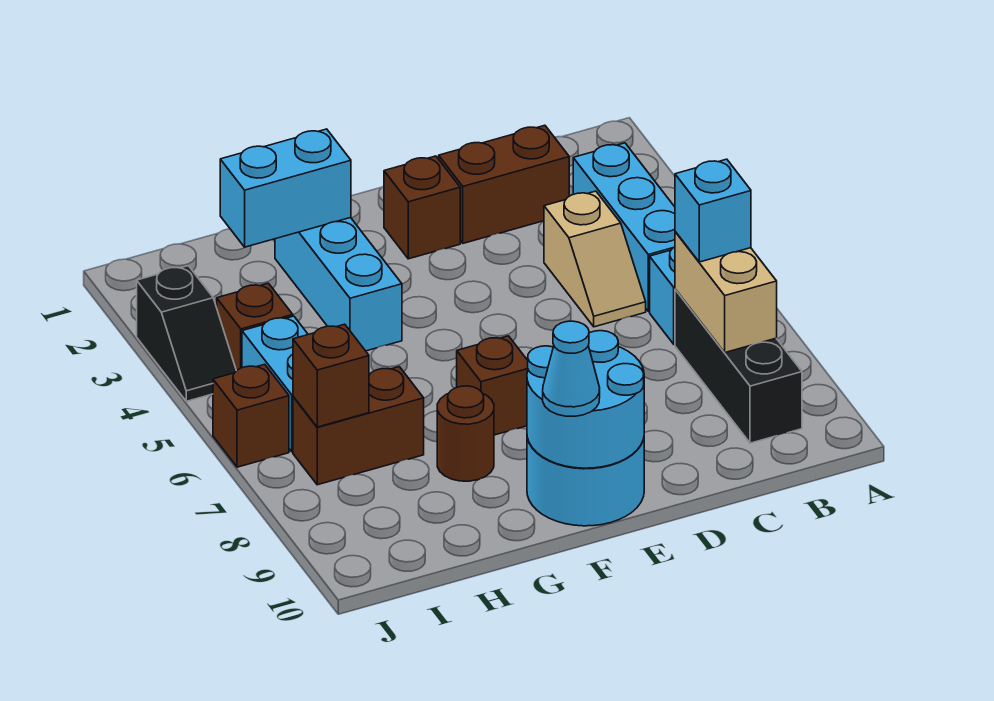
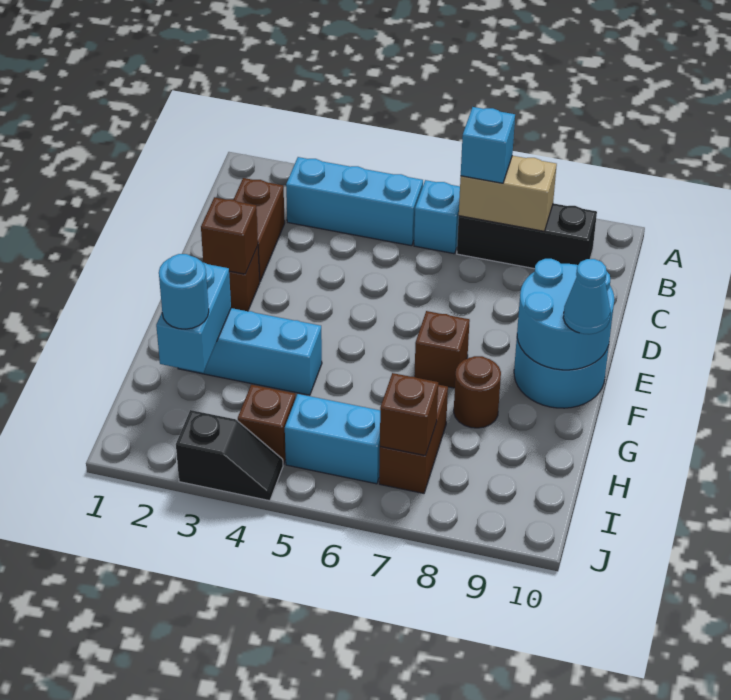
tan 1x2 slope [544,191,646,327] -> none
none -> cyan 1x1 round brick [159,254,209,329]
brown 1x1 brick [213,364,289,467] -> brown 1x1 brick moved to [201,197,258,274]

